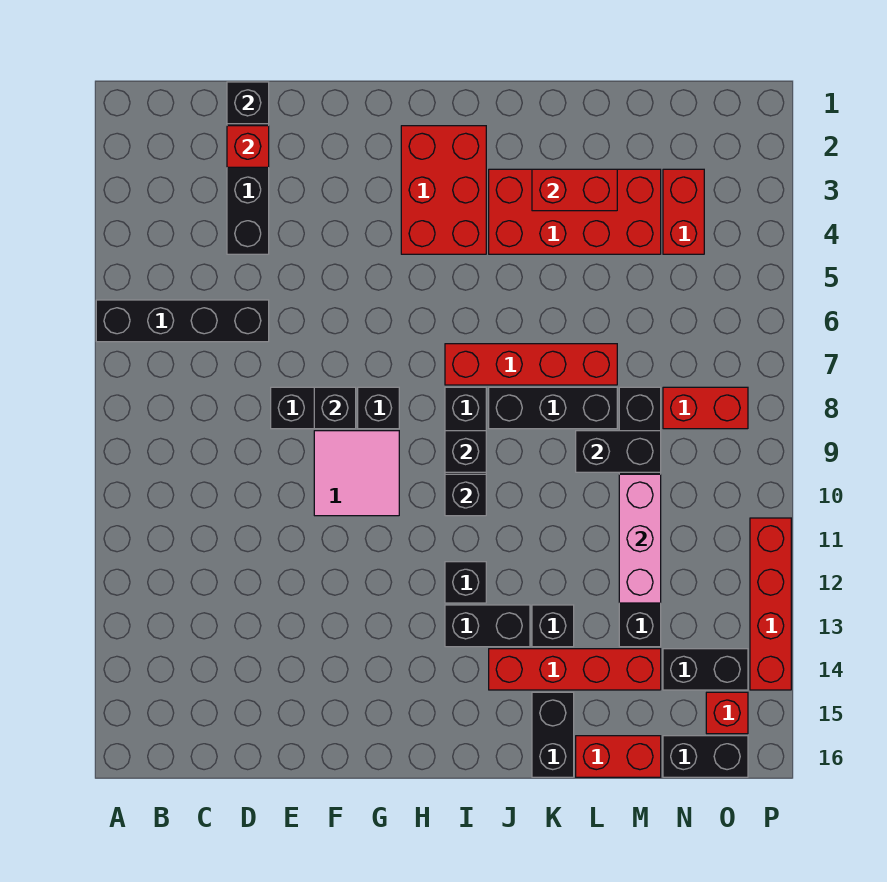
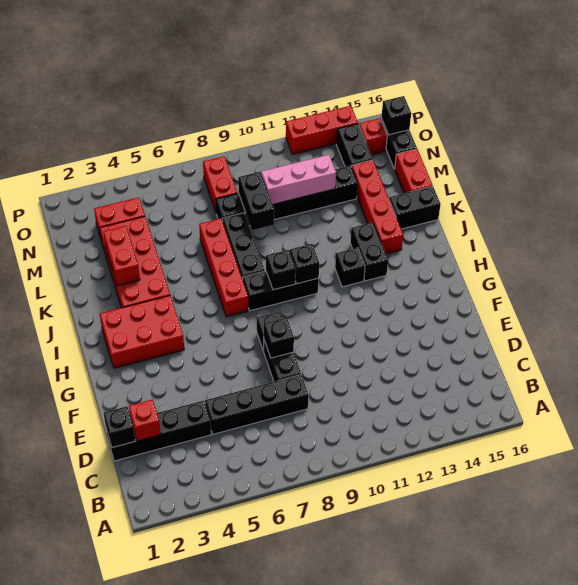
black 1x4 brick [96,300,269,342] -> black 1x4 brick turned to [205,375,309,434]
pink 2x2 tile [314,431,399,516] -> none
black 1x1 brick [532,605,574,647] -> black 1x1 brick moved to [381,96,411,135]
red 1x4 brick [750,518,791,690] -> red 1x3 brick [286,106,358,155]

